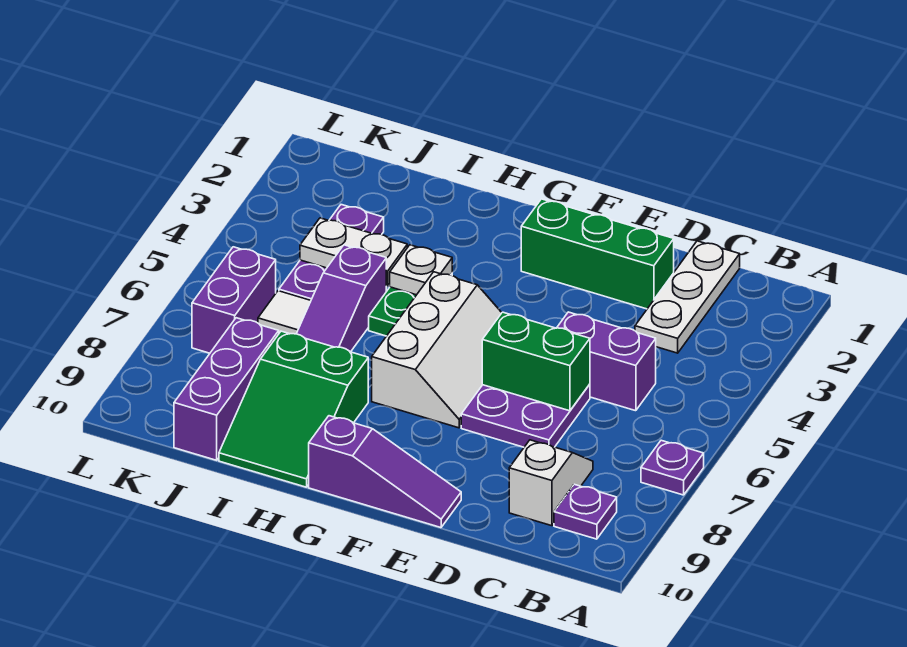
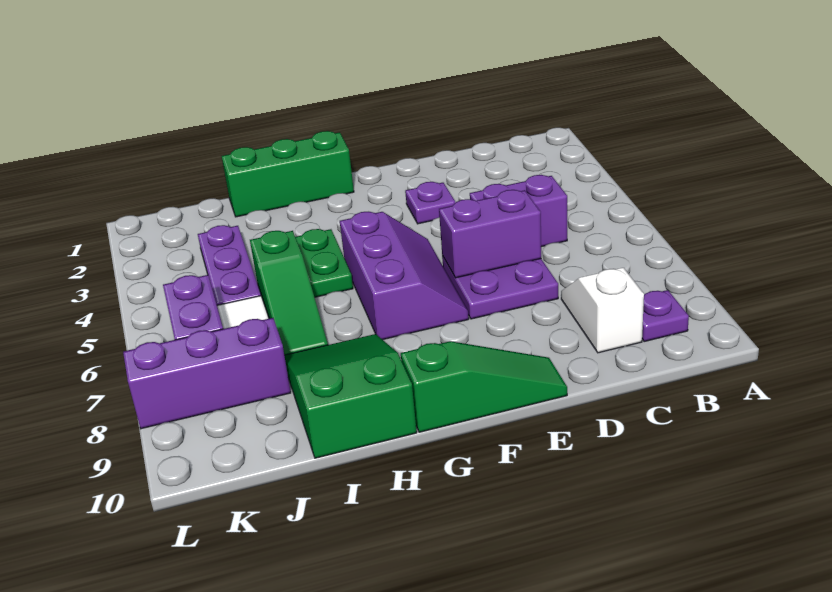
purple 1x1 plate [641,440,704,495] -> purple 1x1 plate moved to [405,182,455,224]
white 1x3 plate [635,241,740,353] -> none
green 1x3 brick [521,199,674,309] -> green 1x3 brick moved to [222,131,354,217]
green 1x2 brick [482,312,590,411] -> purple 1x2 brick [439,190,541,278]
purple 1x3 slope [309,416,461,528] -> green 1x3 slope [401,341,567,432]
white 2x3 slope [372,272,502,428] -> purple 2x3 slope [340,212,469,340]
white 1x1 plate [390,245,452,295] -> none
green 2x3 slope [219,331,368,487] -> green 2x3 slope turned to [284,334,417,458]
white 1x2 plate [300,218,407,286] -> none
purple 1x3 slope [296,245,386,352] -> green 1x3 slope [250,231,328,355]
purple 1x3 brick [174,318,279,460] -> purple 1x3 brick turned to [123,318,291,429]

